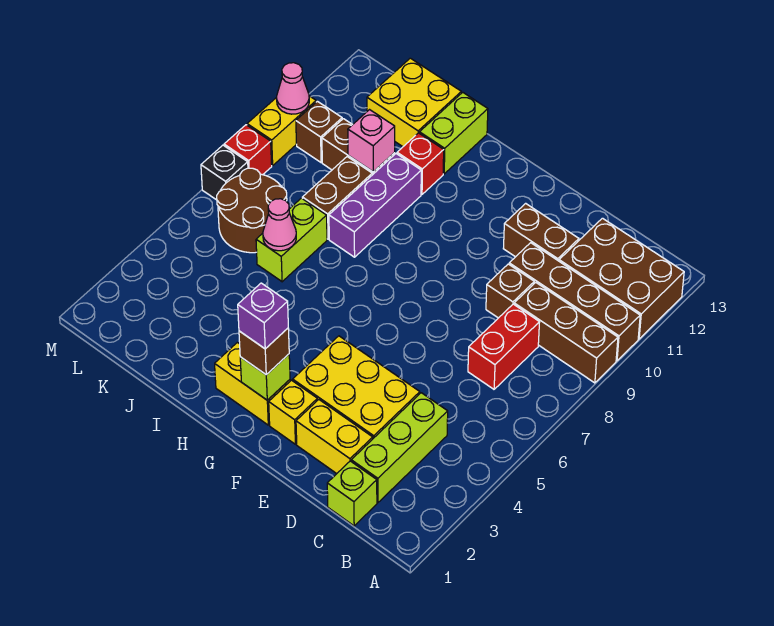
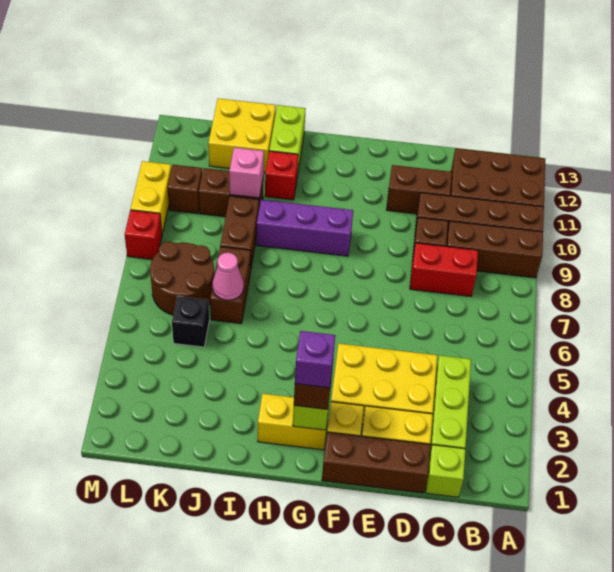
red 1x2 brick [468,304,540,389] -> red 1x2 brick turned to [410,243,478,296]
none -> brown 1x3 brick [322,432,430,493]
purple 1x3 brick [329,154,421,257] -> purple 1x3 brick turned to [257,200,353,256]
lime 1x2 brick [256,198,327,282] -> brown 1x2 brick [210,247,251,324]
black 1x1 brick [201,145,248,200] -> black 1x1 brick moved to [172,296,209,347]
pink 1x1 cone [277,63,309,114] -> none

